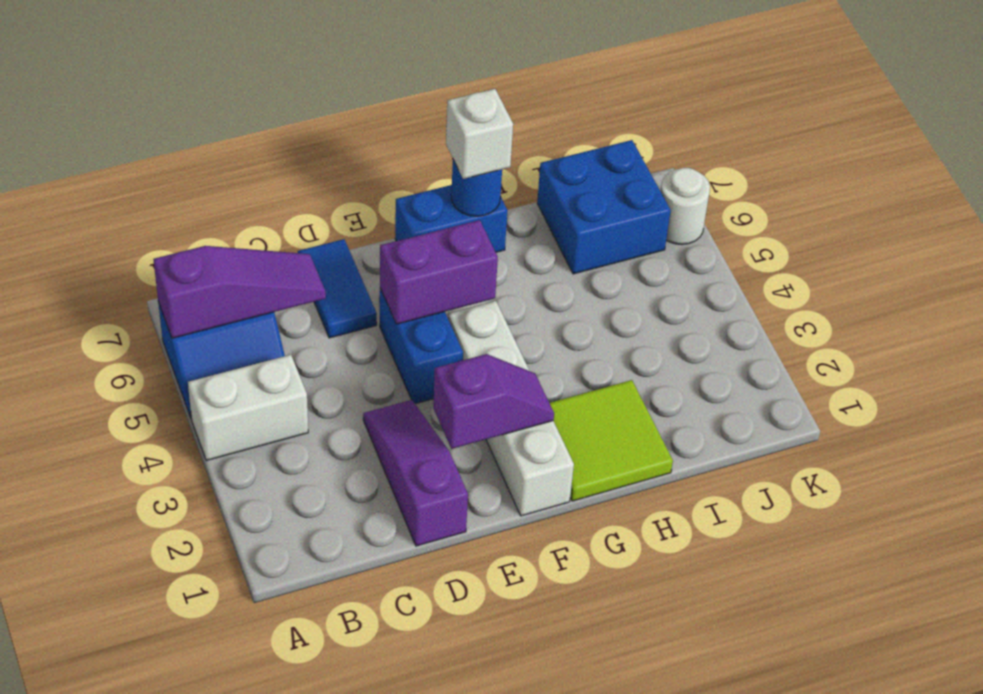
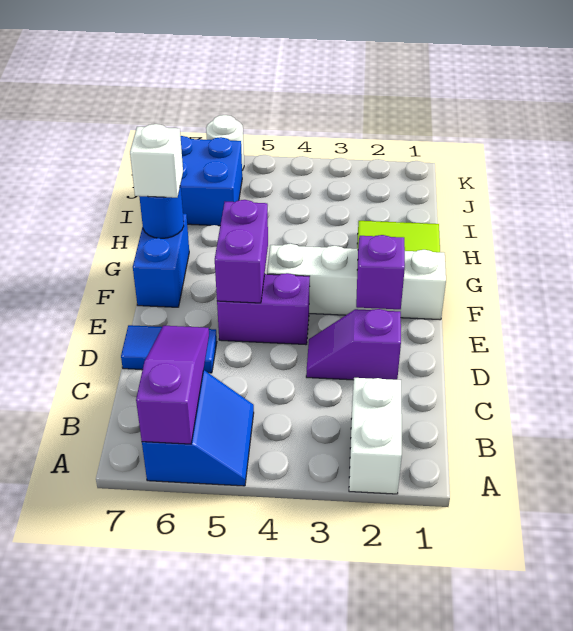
white 1x2 brick [188,355,308,461] -> white 1x2 brick moved to [349,378,402,494]
purple 1x3 slope [363,400,468,546] -> purple 1x2 slope [306,309,401,380]
blue 1x2 brick [380,289,463,404] -> purple 1x2 brick [217,273,310,345]

